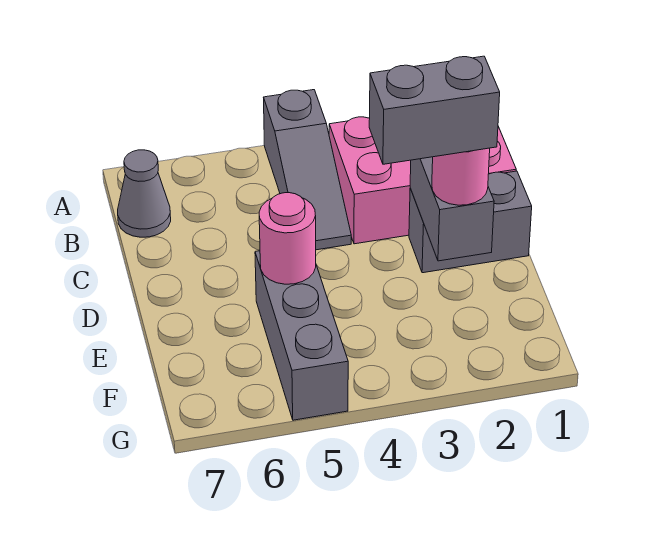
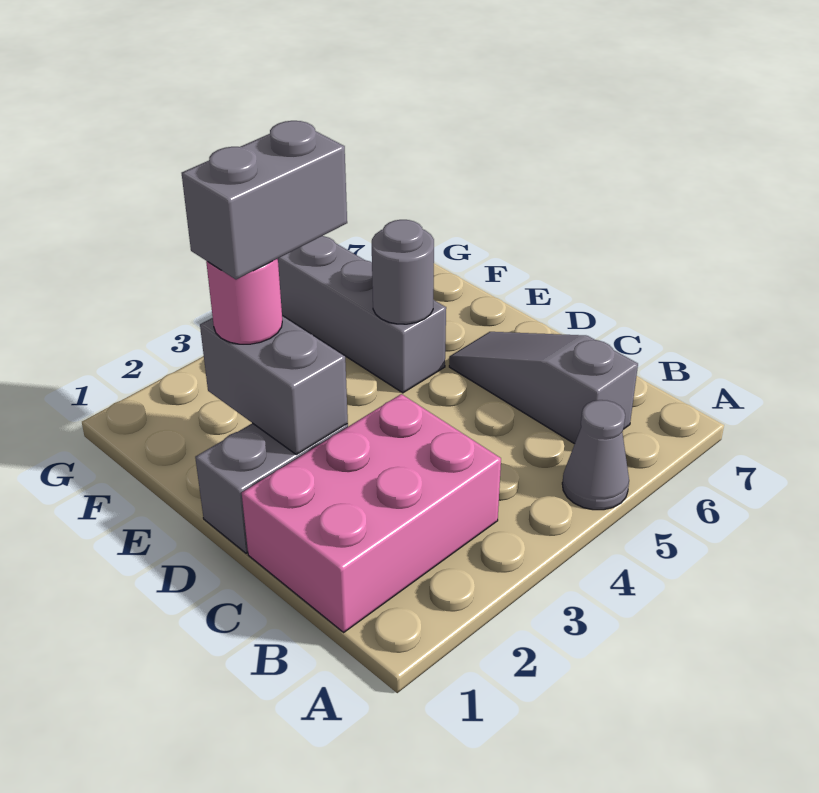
grey 1x3 slope [264,90,351,250] -> grey 1x3 slope moved to [449,332,638,444]
grey 1x1 cone [118,150,171,237] -> grey 1x1 cone moved to [562,400,629,510]
pink 1x1 round brick [259,193,316,284] -> grey 1x1 round brick [372,220,434,324]

